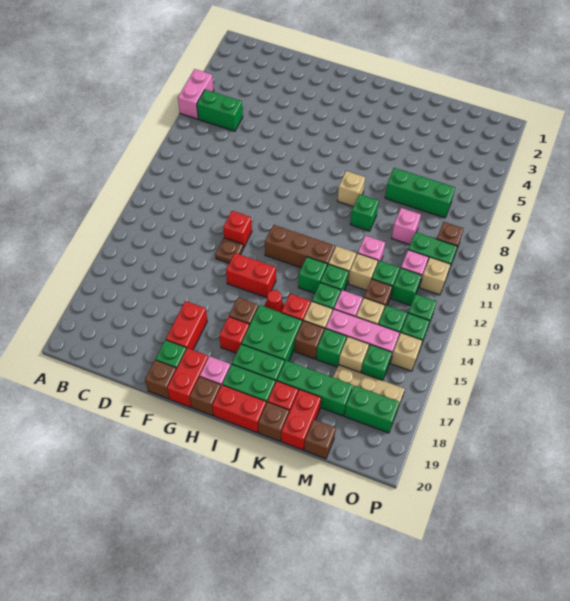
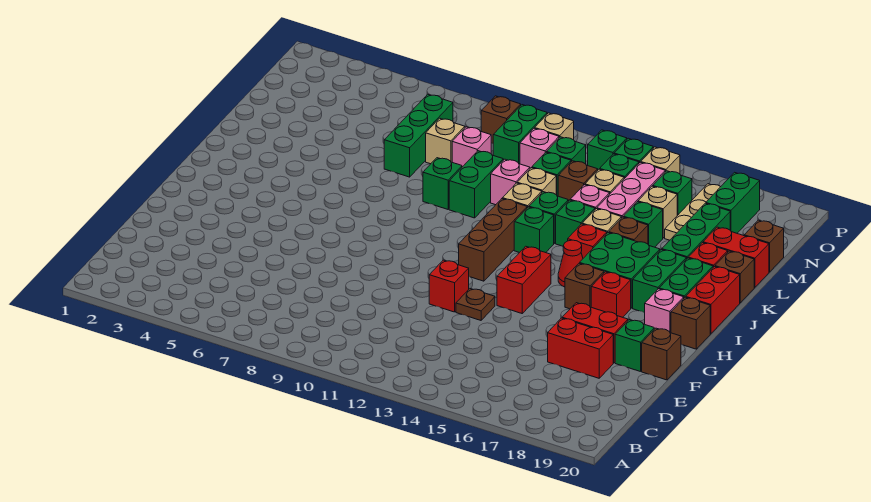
pink 1x2 brick [178,69,214,119] -> none
green 1x2 brick [197,90,243,131] -> green 1x2 brick moved to [449,151,503,218]
red 1x2 brick [167,348,208,407] -> red 1x2 brick moved to [548,318,613,378]
tan 1x1 brick [337,171,365,207] -> tan 1x1 brick moved to [426,118,465,164]

